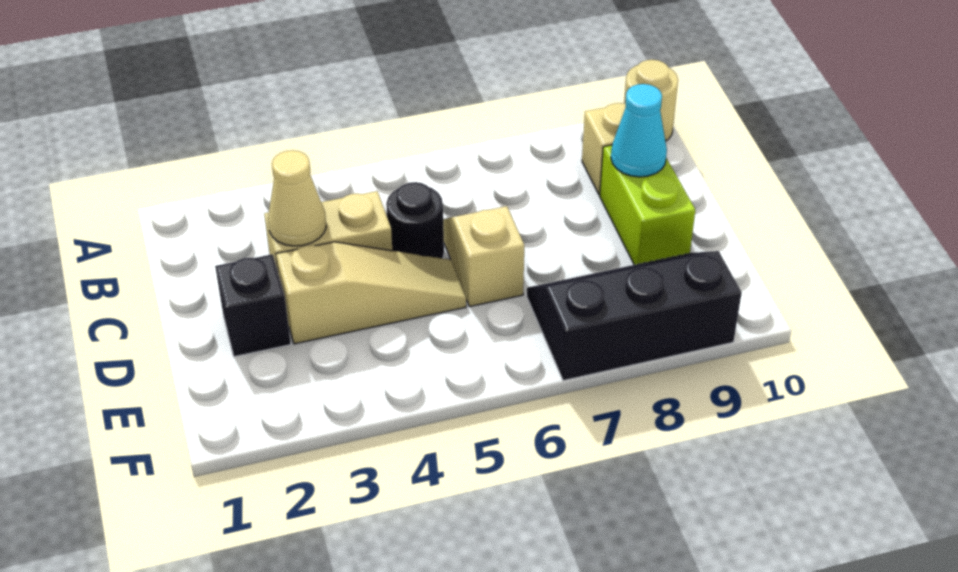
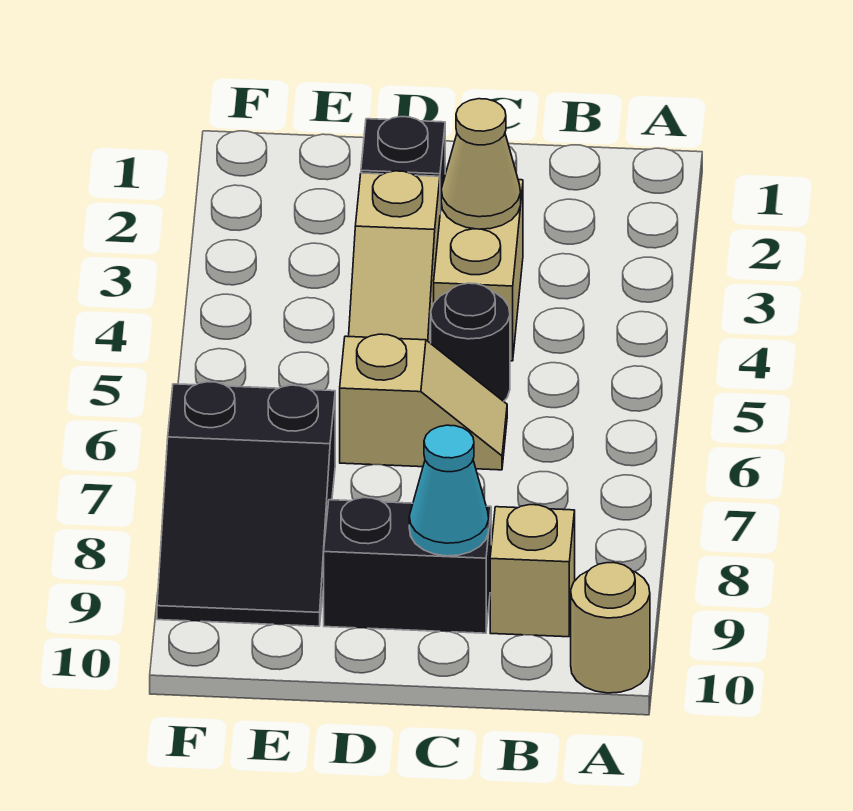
lime 1x2 brick [600,145,695,265] -> black 1x2 brick [324,498,491,633]
black 2x3 slope [527,251,742,381] -> black 2x3 slope turned to [157,382,335,626]

